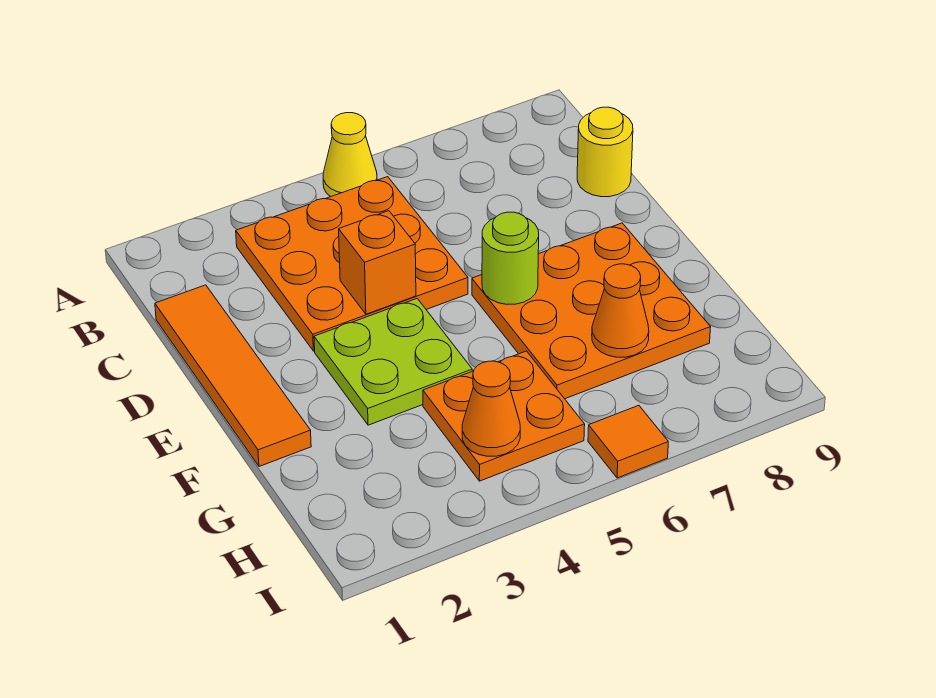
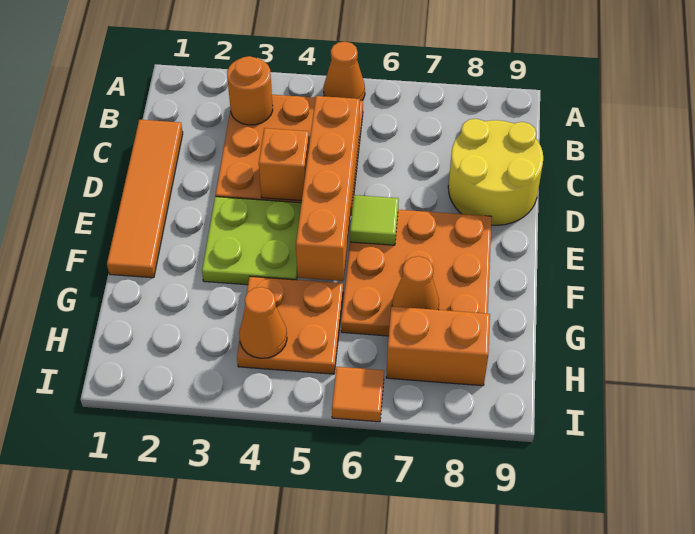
yellow 1x1 cone [323,113,377,197] -> orange 1x1 cone [324,42,365,101]
none -> orange 1x1 round brick [227,56,273,125]
none -> orange 1x4 brick [296,96,360,281]
yellow 1x1 round brick [577,107,633,197] -> yellow 2x2 round brick [448,119,543,225]
lime 1x1 round brick [482,212,539,304] -> lime 1x1 tile [350,195,399,245]
none -> orange 1x2 brick [386,306,490,386]

